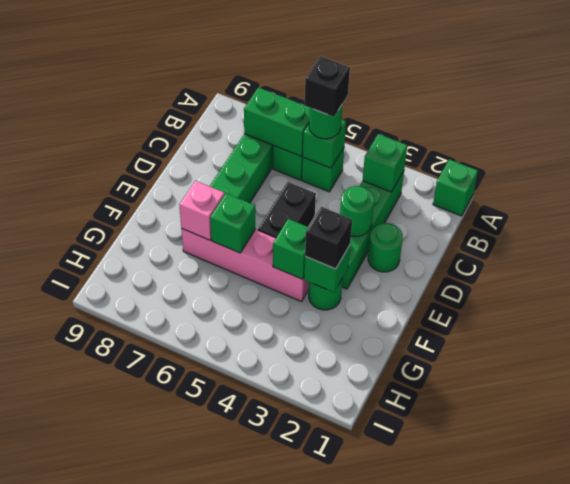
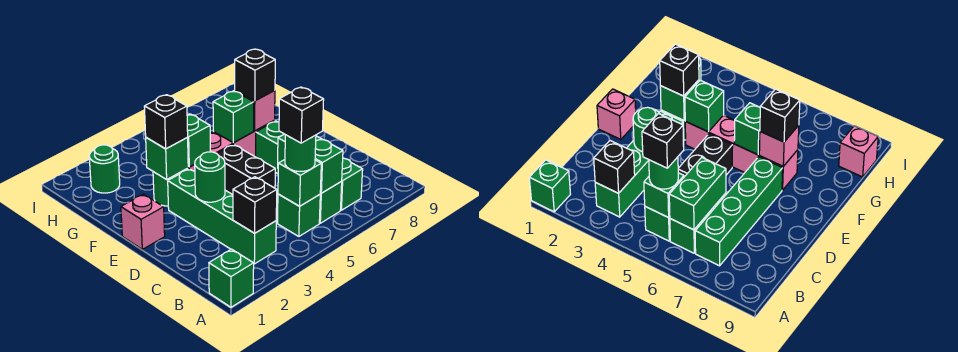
green 1x1 brick [363,134,407,192] -> black 1x1 brick [233,177,277,233]
green 1x2 brick [244,87,310,156] -> green 1x2 brick turned to [278,134,343,193]
green 1x1 round brick [368,223,403,272] -> green 1x1 round brick moved to [89,145,120,193]
none -> pink 1x1 brick [121,194,165,249]
none -> black 1x1 brick [235,49,275,101]
none -> pink 1x1 brick [839,126,878,177]

